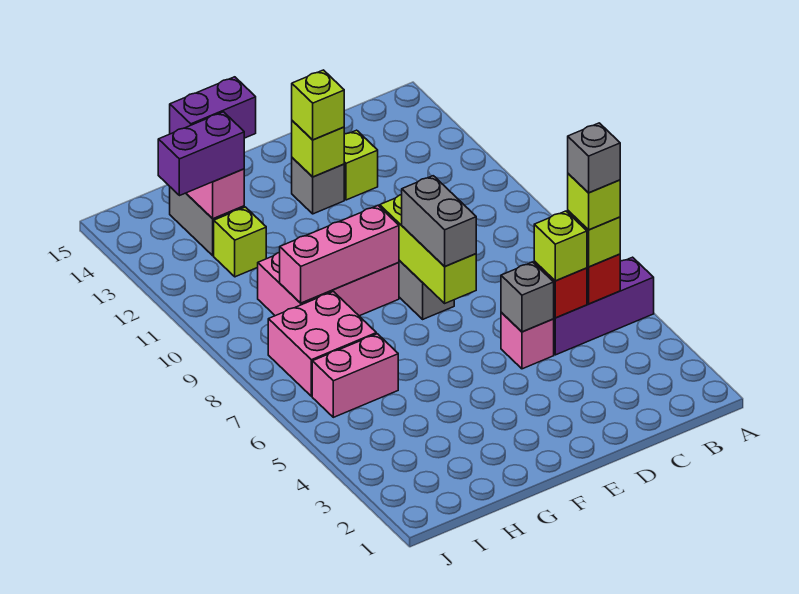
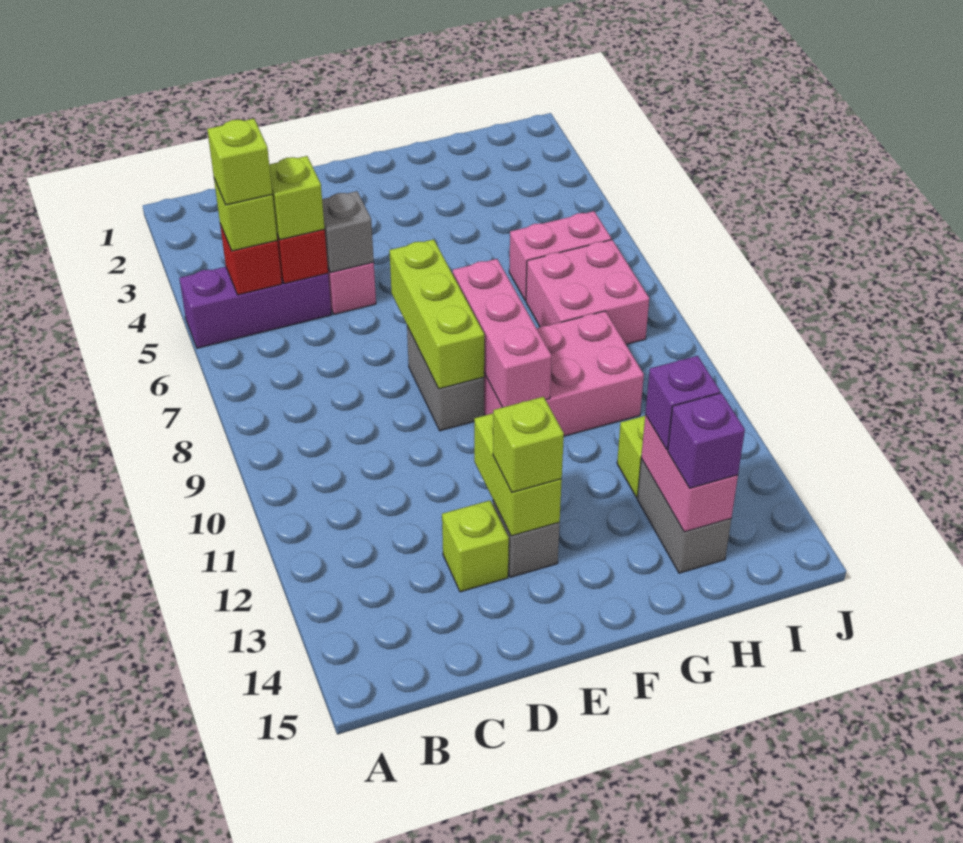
grey 1x1 brick [568,123,620,193] -> none
grey 1x2 brick [402,176,476,267] -> none
lime 1x1 brick [292,121,344,177] -> lime 1x2 brick [474,413,562,536]
pink 1x3 brick [280,206,399,303] -> pink 1x3 brick turned to [453,259,552,407]
purple 1x2 brick [170,77,256,138] -> purple 1x1 brick [668,393,745,488]
purple 1x2 brick [158,112,244,196] -> purple 1x1 brick [645,356,720,450]

